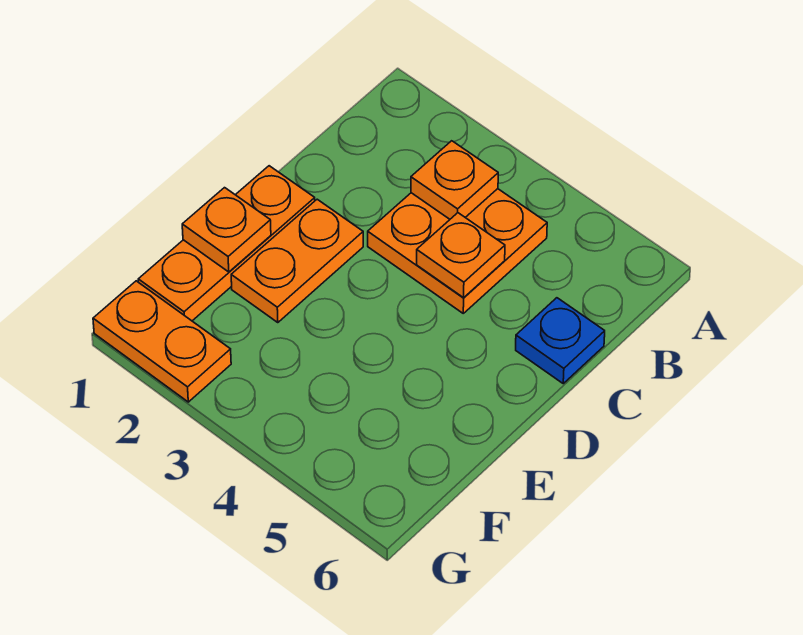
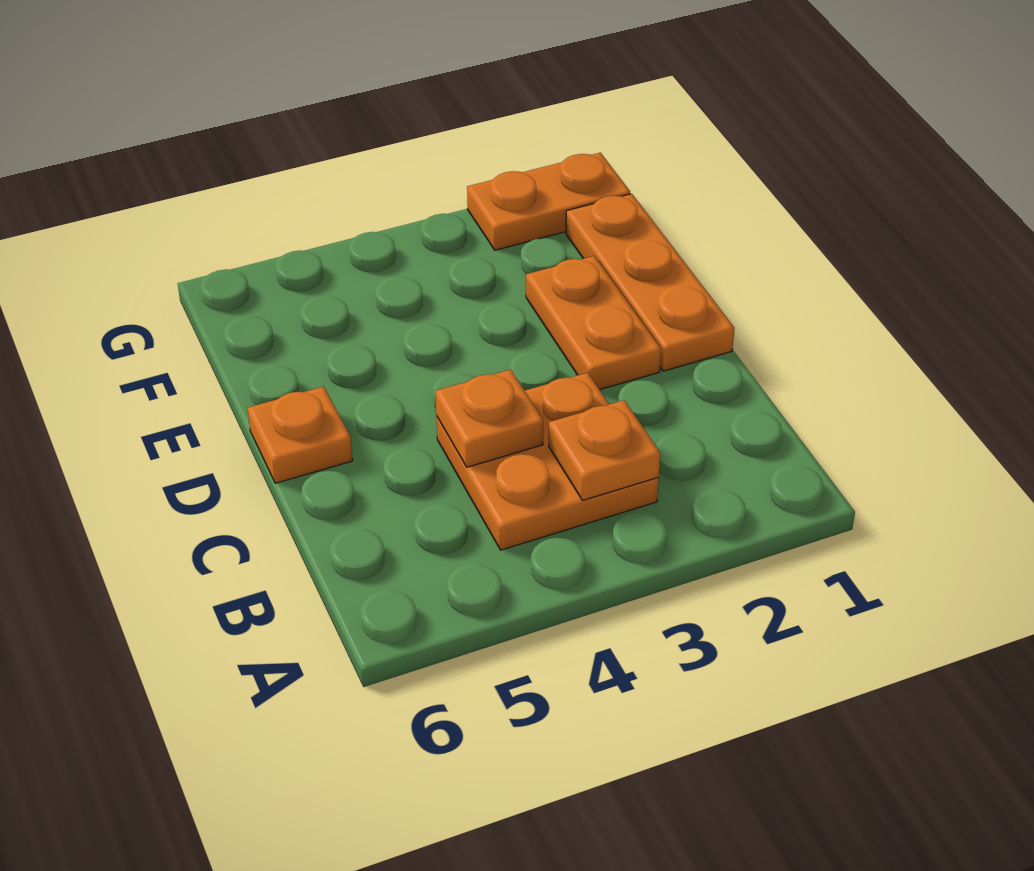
blue 1x1 plate [516,298,605,383] -> none
orange 1x1 plate [182,188,271,272] -> orange 1x1 plate moved to [248,386,353,483]

